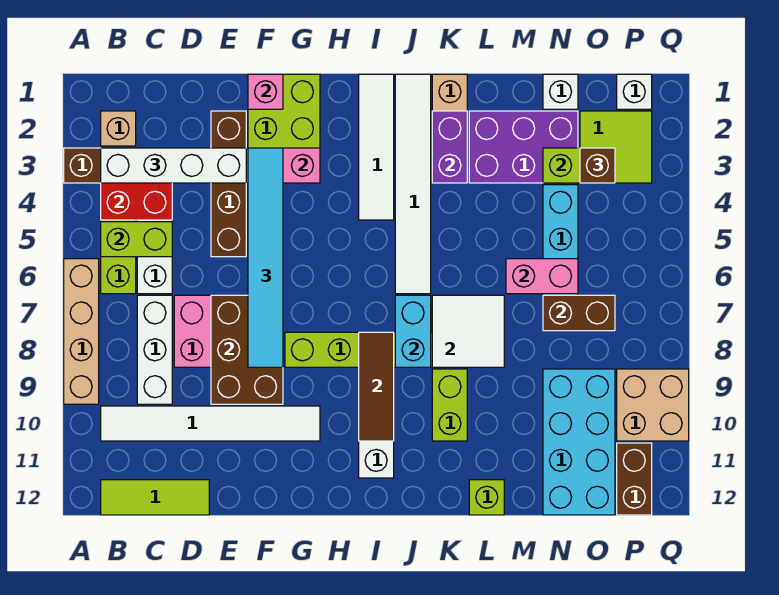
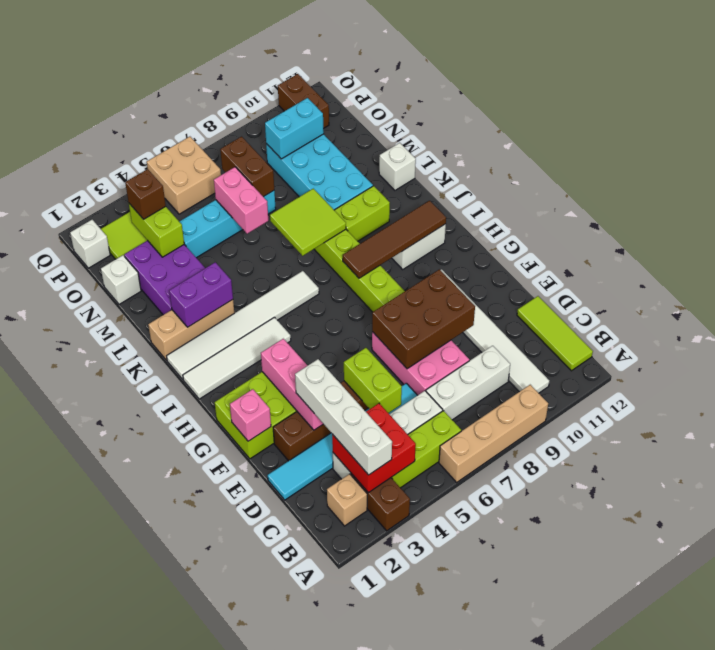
lime 1x2 brick [101,222,172,257] -> lime 1x2 brick moved to [344,348,402,413]
cyan 1x6 tile [248,148,283,367] -> cyan 1x6 tile moved to [268,383,417,500]
brown 1x3 tile [359,332,394,441] -> brown 1x4 tile [343,201,446,278]
cyan 1x2 brick [395,295,431,367] -> cyan 1x2 brick moved to [265,98,324,159]
white 2x2 tile [432,295,504,367] -> lime 2x2 tile [270,189,346,256]
lime 1x1 brick [469,480,504,515] -> white 1x1 brick [379,143,416,190]
cyan 2x4 brick [543,369,615,515] -> cyan 2x4 brick turned to [266,134,373,210]
tan 2x2 brick [617,369,689,441] -> tan 2x2 brick moved to [147,137,221,214]
brown 1x2 brick [617,443,652,515] -> brown 1x2 brick turned to [278,74,329,129]

